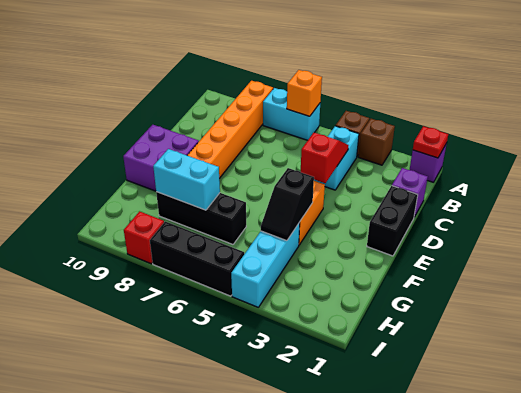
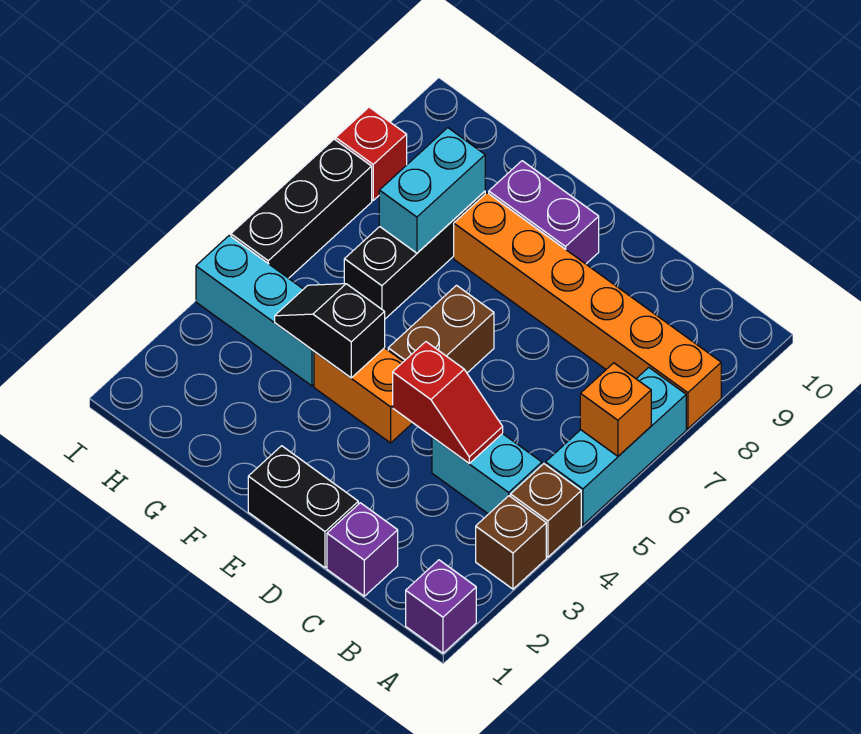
red 1x1 plate [413,126,448,158] -> none
cyan 1x2 brick [263,88,320,140] -> cyan 1x3 brick [546,367,686,525]
none -> brown 1x2 brick [388,285,494,373]
purple 2x2 brick [123,125,199,191] -> purple 1x2 brick [489,161,599,264]

